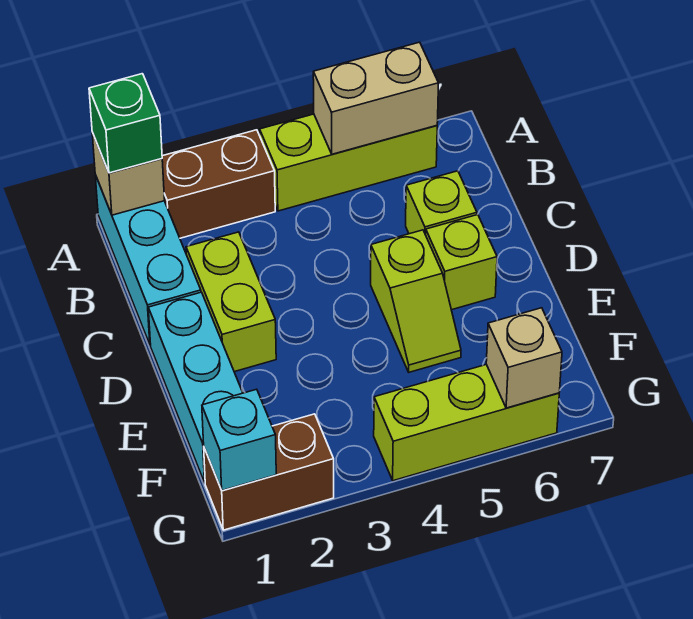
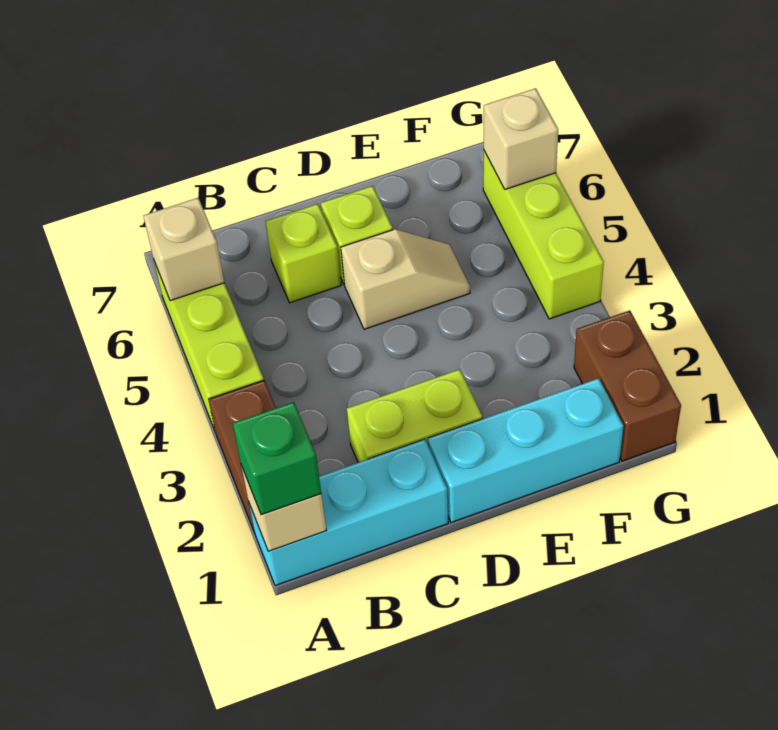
tan 1x2 brick [313,42,439,154] -> tan 1x1 brick [143,198,224,301]
lime 1x2 slope [371,230,461,372] -> tan 1x2 slope [341,229,470,329]
cyan 1x1 brick [202,389,276,491] -> none

